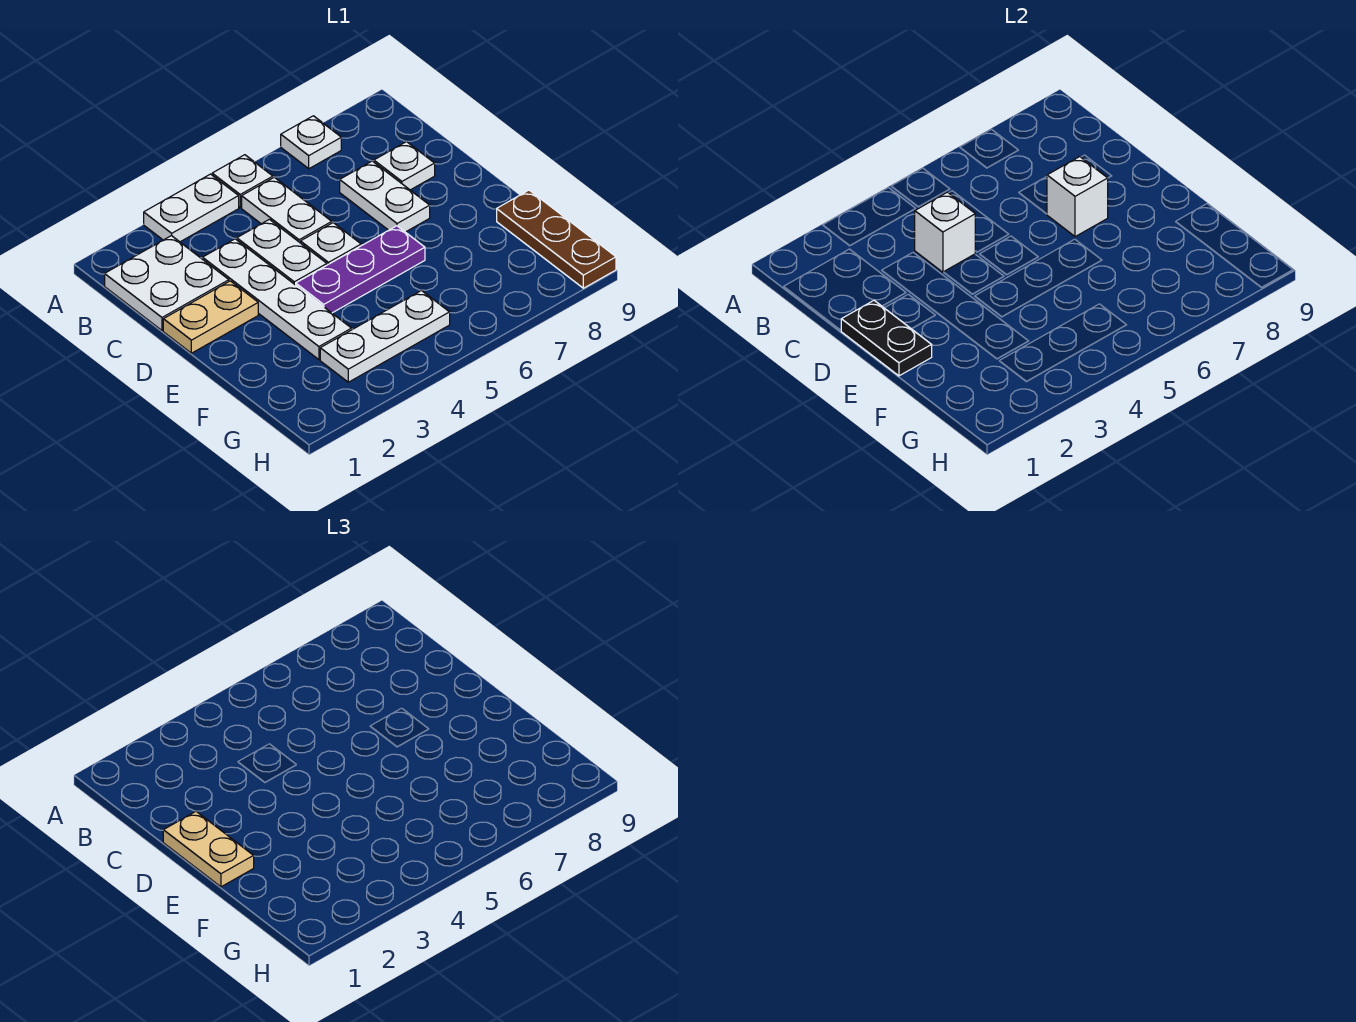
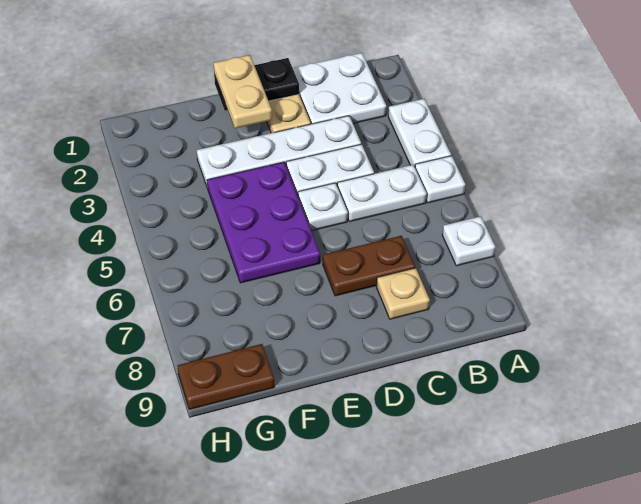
white 1x1 brick [915,192,975,272] -> none
white 1x2 plate [340,161,430,232] -> brown 1x2 plate [323,236,415,296]
white 1x1 plate [374,142,435,190] -> tan 1x1 plate [376,268,430,319]
tan 1x2 plate [163,812,254,887] -> tan 1x2 plate turned to [214,55,272,128]
white 1x1 brick [1047,157,1108,237] -> none
purple 1x3 plate [296,226,425,313] -> purple 2x3 plate [207,162,320,283]
brown 1x3 plate [497,190,616,288] -> brown 1x2 plate [177,344,274,410]
white 1x3 plate [320,291,450,382] -> none

